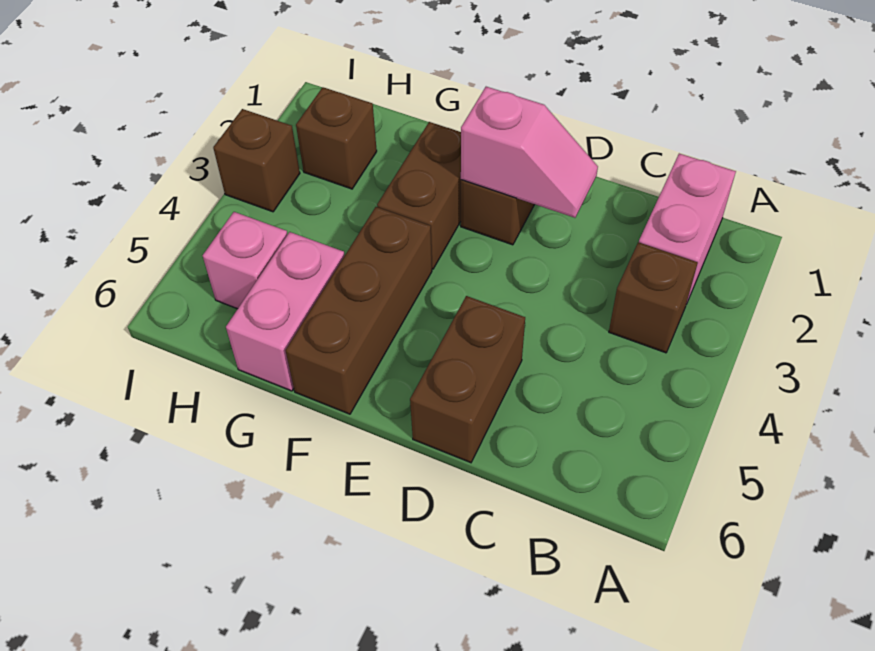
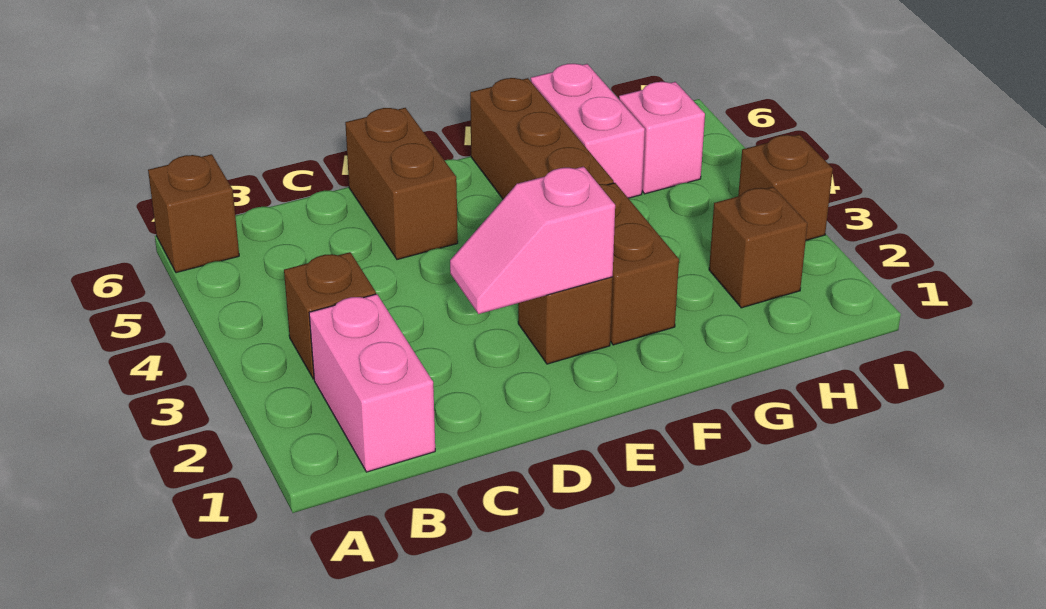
none -> brown 1x1 brick [148,154,239,273]

